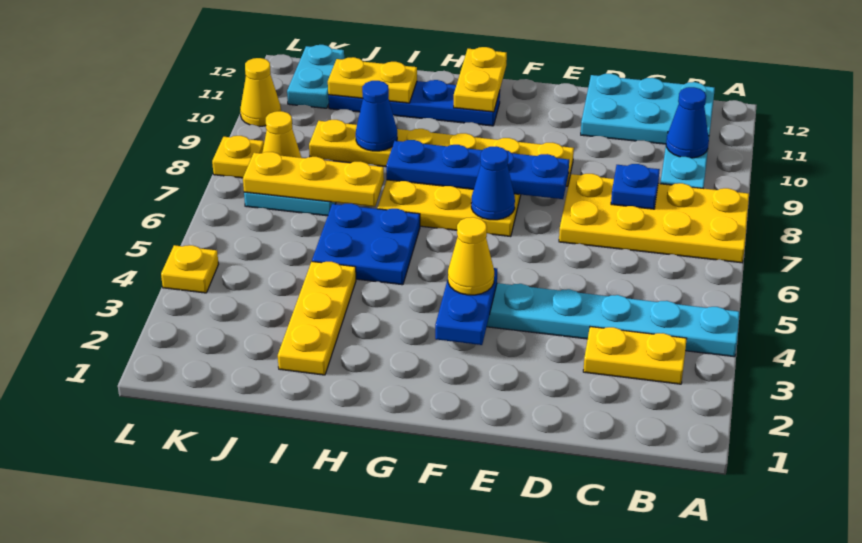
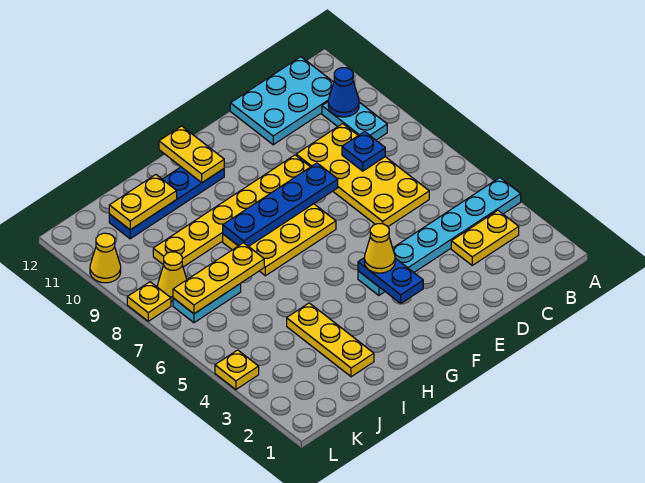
yellow 2x4 plate [559,174,749,263] -> yellow 2x4 plate turned to [296,124,429,227]
blue 1x1 cone [471,146,515,220] -> none
blue 2x2 plate [312,203,420,285] -> none
blue 1x1 cone [356,81,397,151] -> none
cyan 1x2 plate [287,45,344,108] -> none

